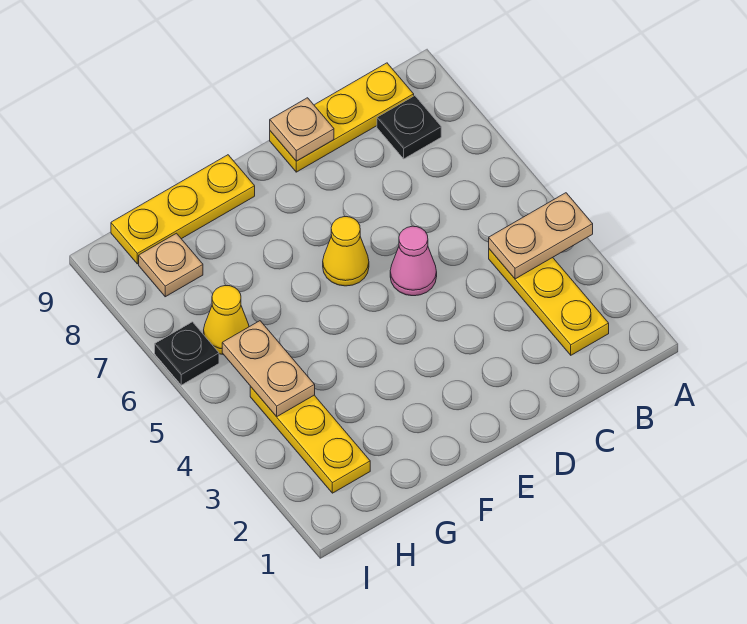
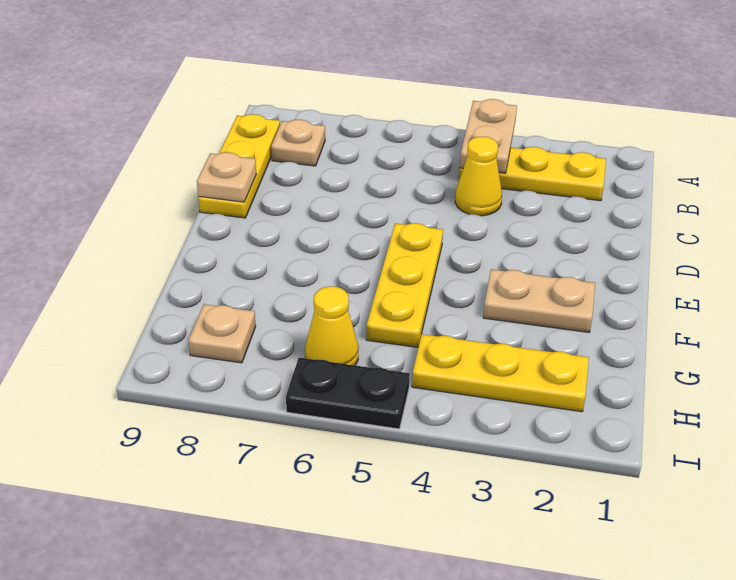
black 1x1 plate [377,96,441,159] -> tan 1x1 plate [271,120,325,166]
pink 1x1 cone [390,226,437,296] -> none
yellow 1x1 cone [323,217,369,286] -> yellow 1x1 cone moved to [455,137,502,216]
yellow 1x3 plate [111,155,255,264] -> yellow 1x3 plate moved to [366,223,443,347]
tan 1x2 plate [222,321,315,417] -> tan 1x2 plate moved to [483,269,595,332]
black 1x1 plate [155,322,219,385] -> black 1x2 plate [286,358,410,429]

